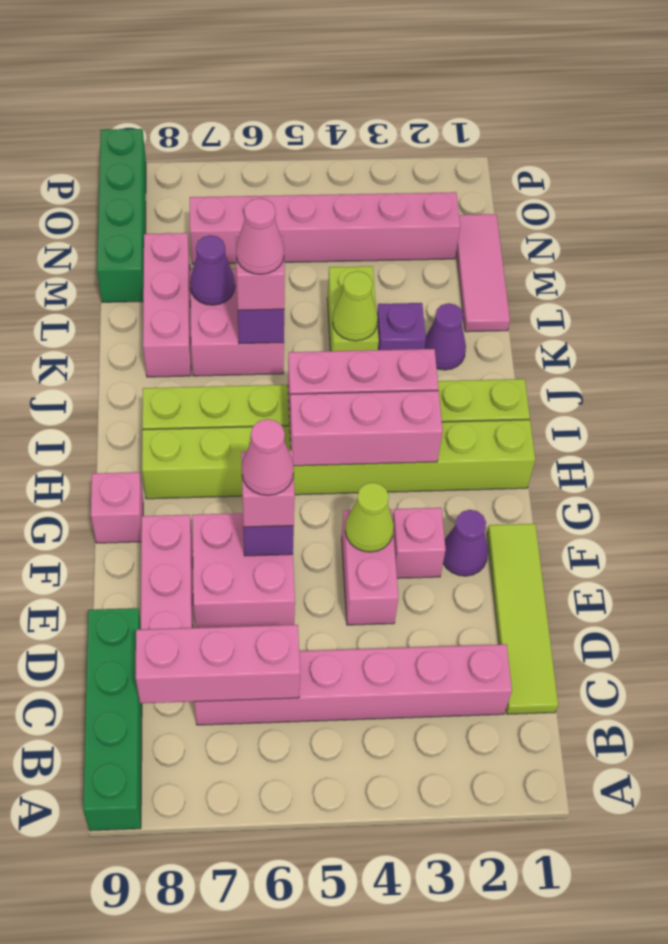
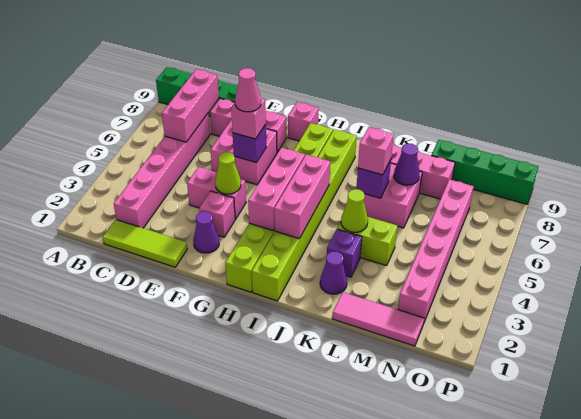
lime 1x4 tile [487,524,558,714] -> lime 1x3 tile [103,220,187,267]
pink 1x1 cone [236,198,284,274] -> none

